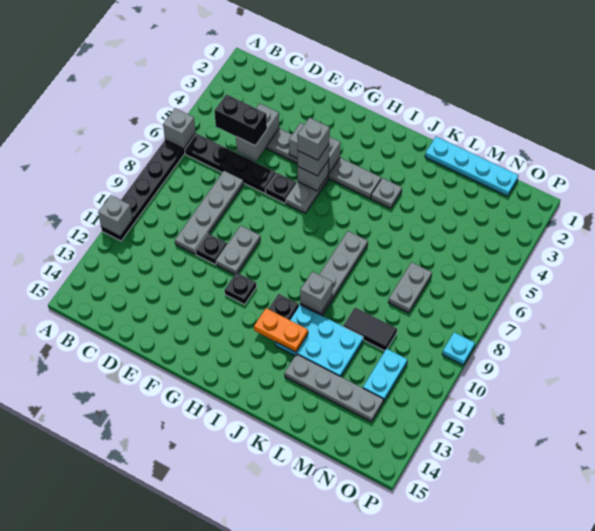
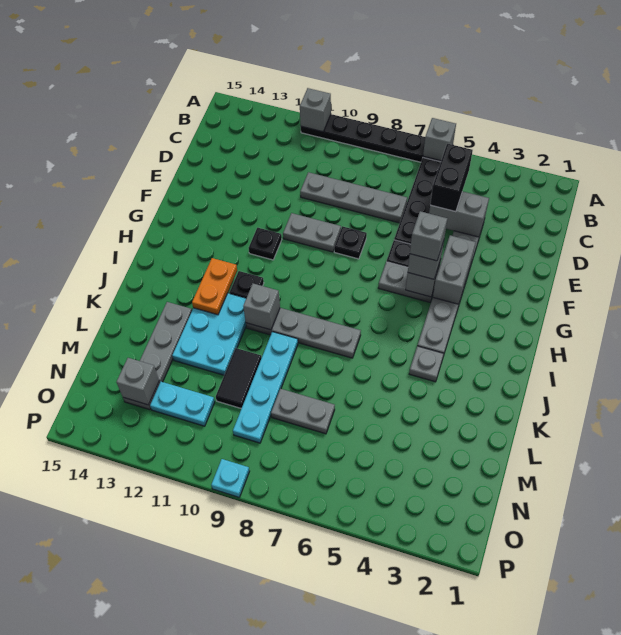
black 1x1 plate [196,233,227,265] -> black 1x1 plate moved to [334,226,367,259]
cyan 1x4 plate [425,137,518,196] -> cyan 1x4 plate moved to [233,332,298,443]
none -> grey 1x1 brick [116,358,159,405]

